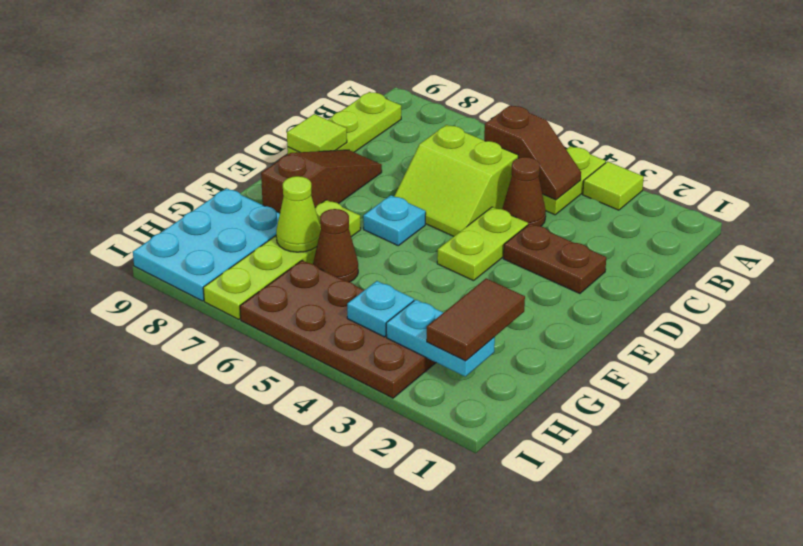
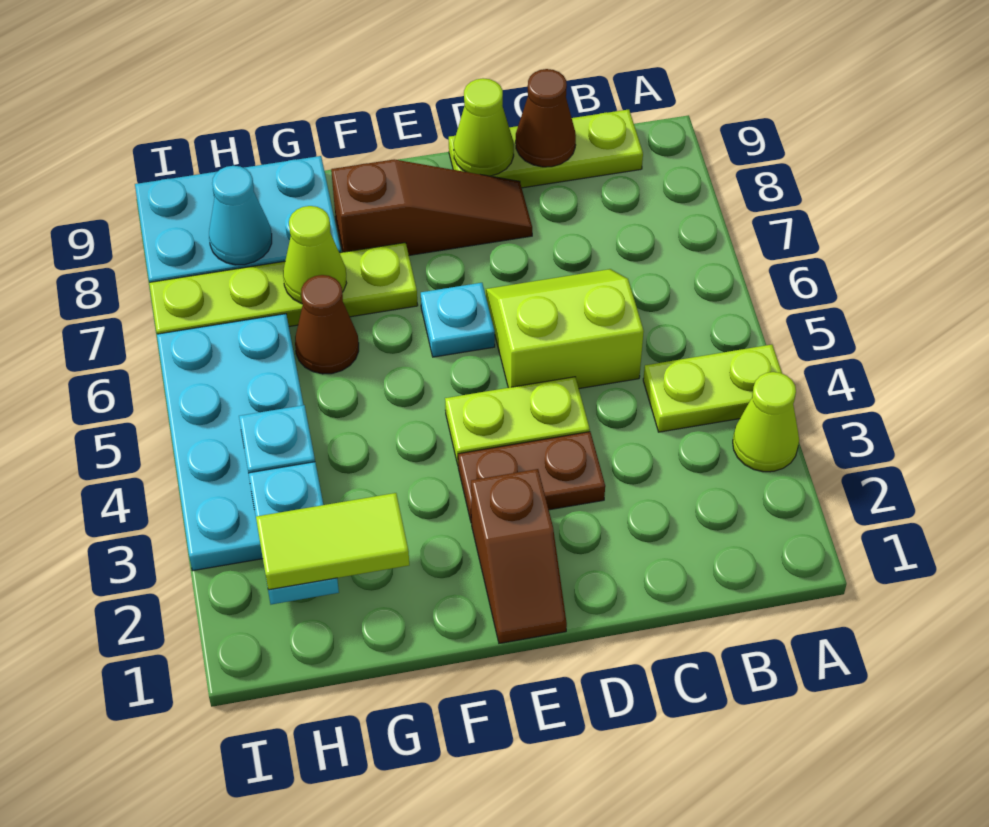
lime 1x1 tile [583,161,644,210] -> lime 1x1 cone [733,372,799,472]
brown 1x2 slope [484,105,581,200] -> brown 1x2 slope moved to [471,469,567,643]
brown 1x1 cone [502,157,546,226] -> brown 1x1 cone moved to [516,69,576,167]
lime 2x2 slope [394,125,518,236] -> lime 2x2 slope turned to [485,269,644,389]
brown 1x2 plate [503,224,606,294] -> brown 1x2 plate turned to [458,432,605,523]
lime 1x1 tile [287,114,347,152] -> lime 1x1 cone [454,78,514,176]
brown 1x2 tile [427,278,525,361] -> lime 1x2 tile [256,493,409,590]
brown 2x4 plate [240,260,436,398] -> cyan 2x4 plate [157,314,303,571]
none -> cyan 1x1 cone [209,166,272,265]

